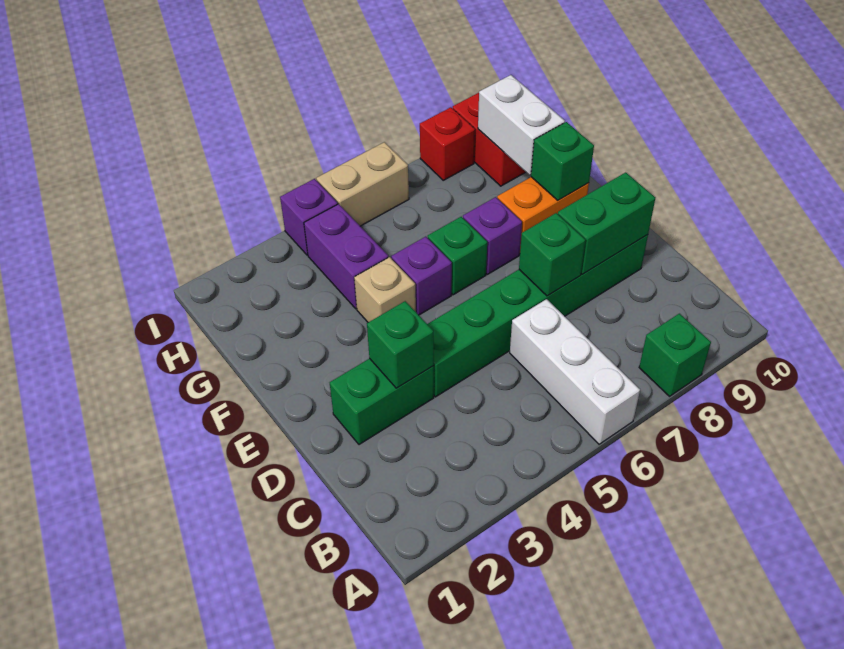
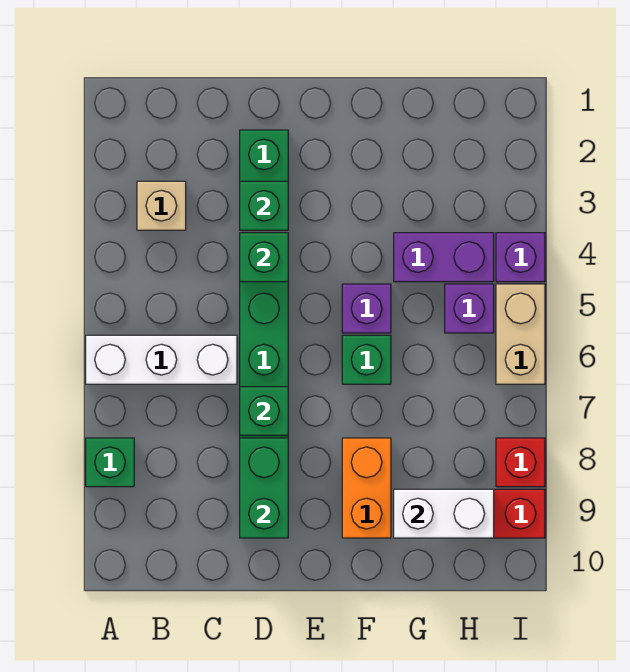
tan 1x1 brick [354,257,416,322] -> tan 1x1 brick moved to [137,181,186,230]
purple 1x1 brick [463,197,522,274] -> purple 1x1 brick moved to [445,284,494,333]
green 1x1 brick [531,122,594,200] -> green 1x1 brick moved to [240,233,288,282]

